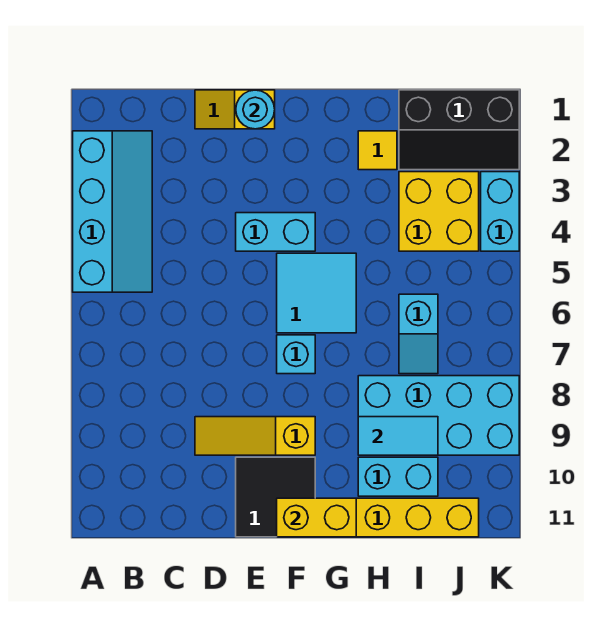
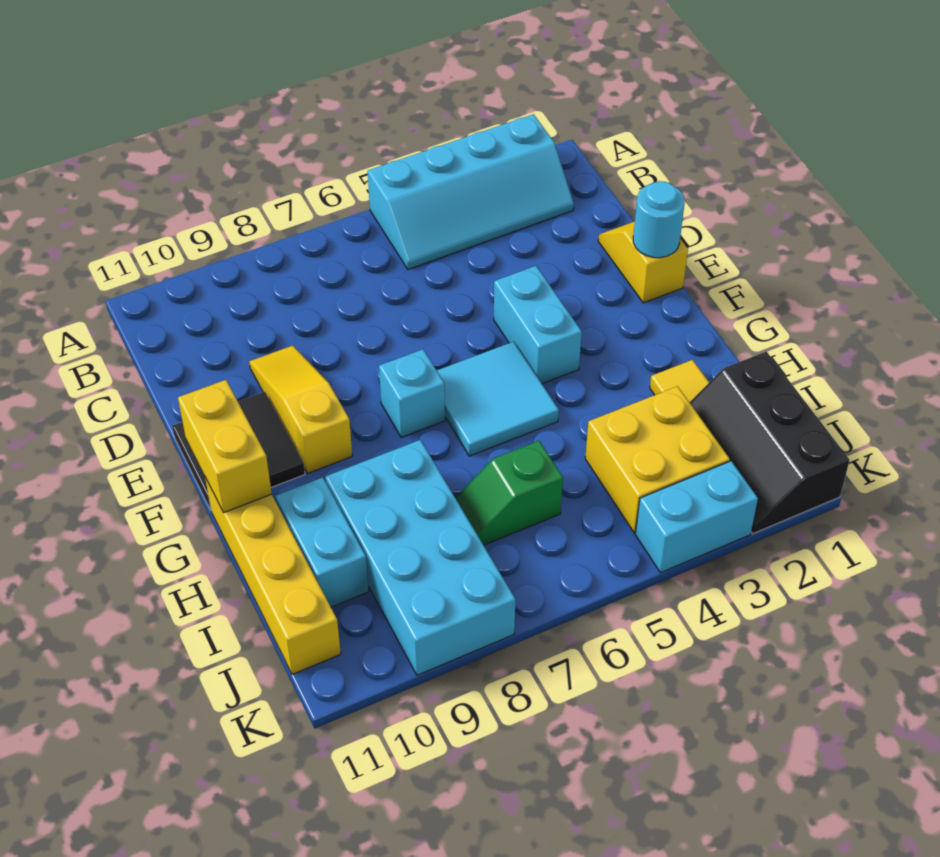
cyan 1x2 tile [358,417,438,455] -> none
cyan 1x2 slope [399,294,438,374] -> green 1x2 slope [456,441,563,545]

